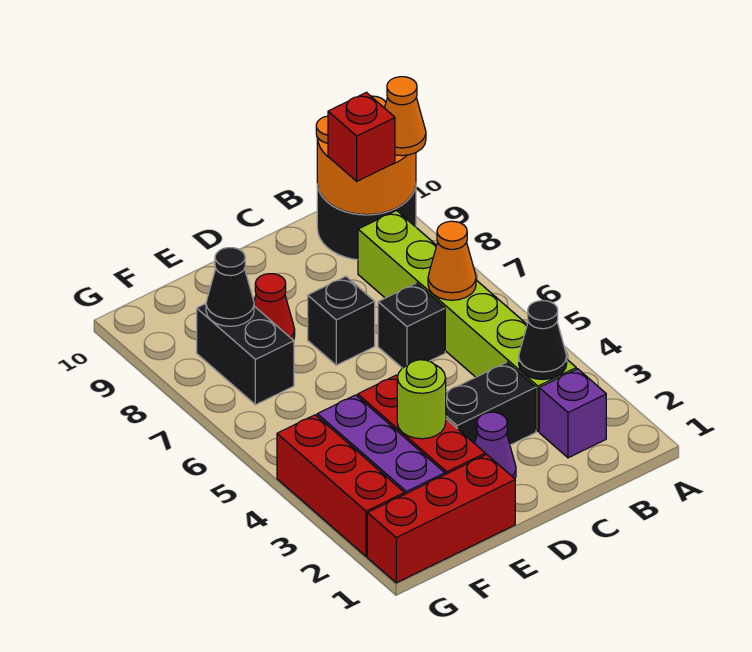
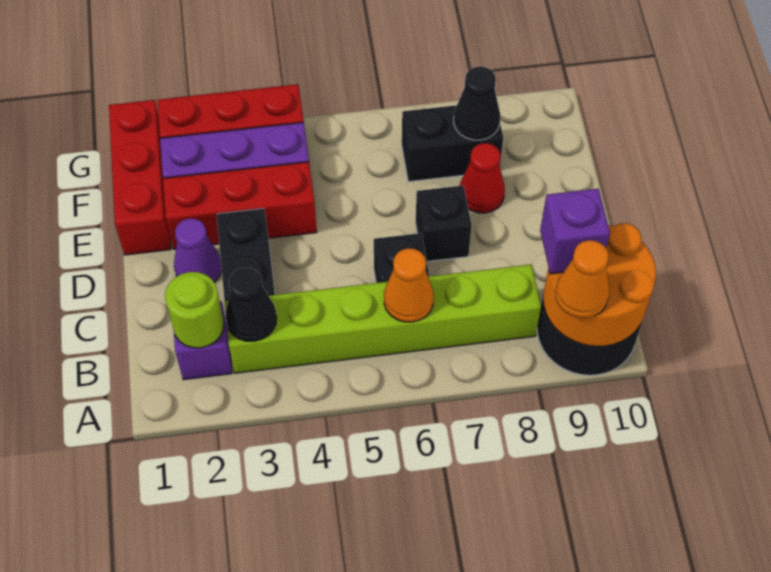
red 1x1 brick [328,92,395,181] -> purple 1x1 brick [540,189,610,274]
lime 1x1 round brick [397,360,446,439] -> lime 1x1 round brick moved to [165,272,224,348]

